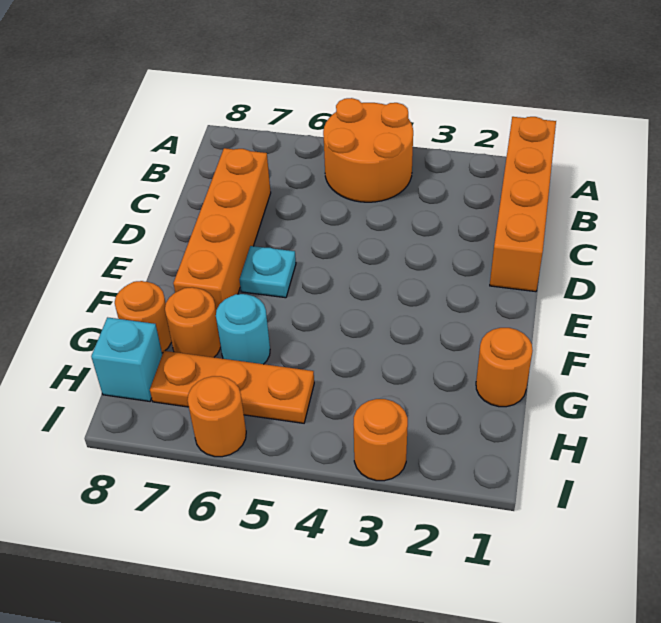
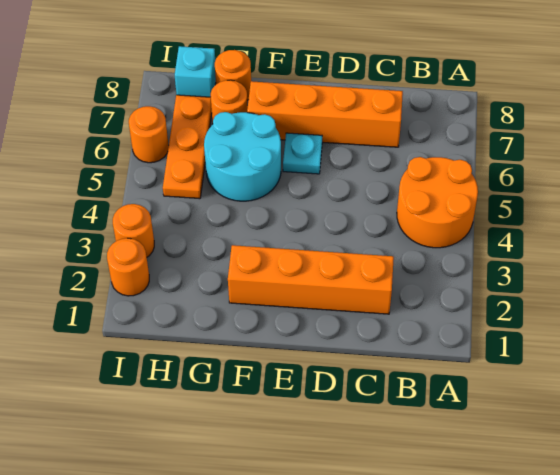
orange 1x4 brick [490,117,556,292] -> orange 1x4 brick moved to [228,245,394,314]
orange 1x1 round brick [476,328,533,407] -> orange 1x1 round brick moved to [107,238,149,296]
cyan 1x1 round brick [216,294,270,364] -> cyan 2x2 round brick [204,112,281,201]

